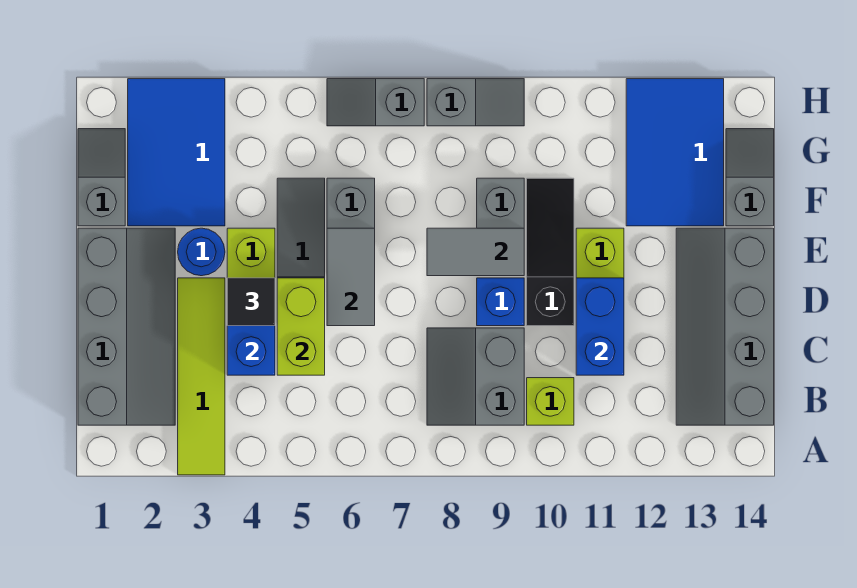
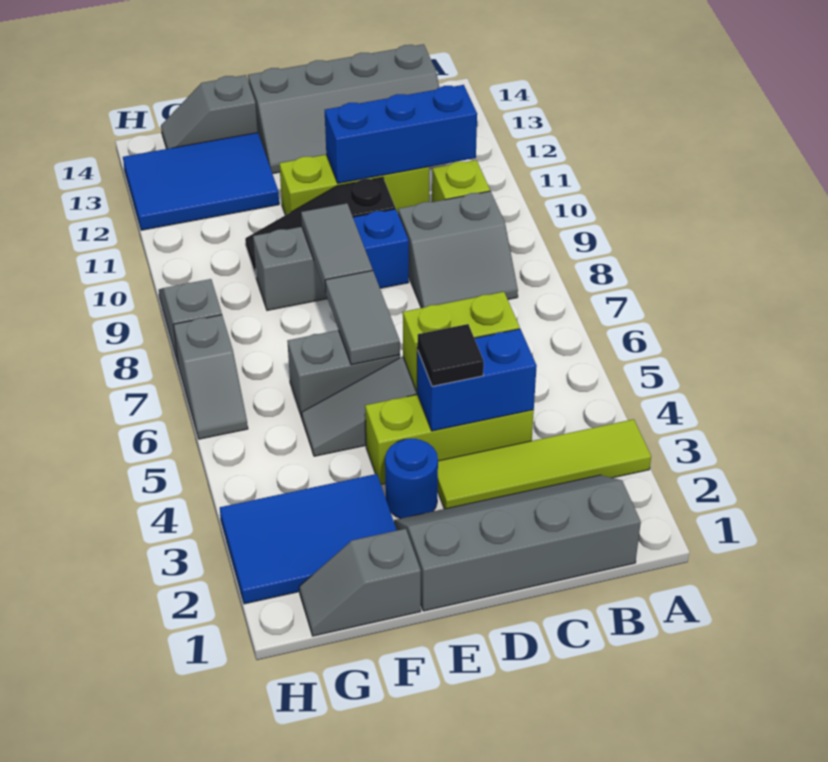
blue 1x2 brick [576,278,624,375] -> blue 1x3 brick [325,85,477,183]
grey 1x2 tile [327,228,375,326] -> grey 1x2 tile turned to [325,271,400,365]

